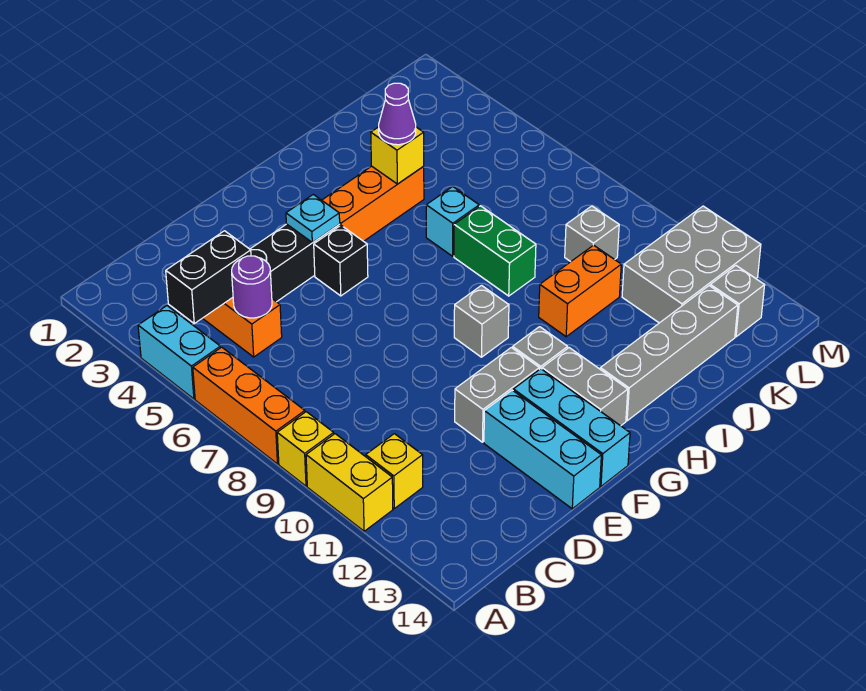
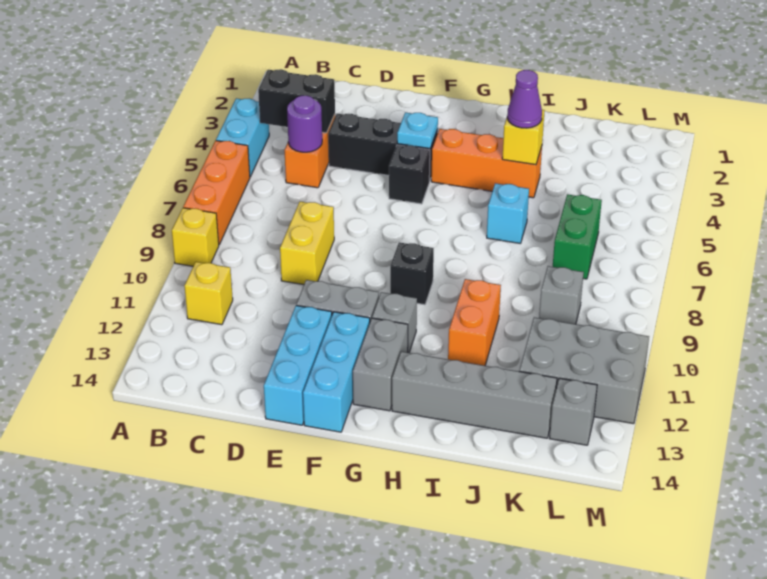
yellow 1x2 brick [306,434,393,531] -> yellow 1x2 brick moved to [280,202,334,285]
grey 1x1 brick [454,285,509,357] -> black 1x1 brick [390,242,434,305]
green 1x2 brick [454,206,536,296] -> green 1x2 brick moved to [553,194,602,279]
orange 1x2 brick [539,245,621,337] -> orange 1x2 brick turned to [448,279,501,366]

